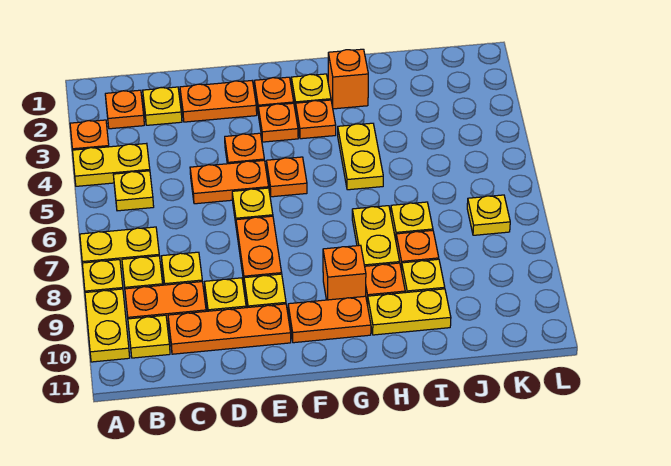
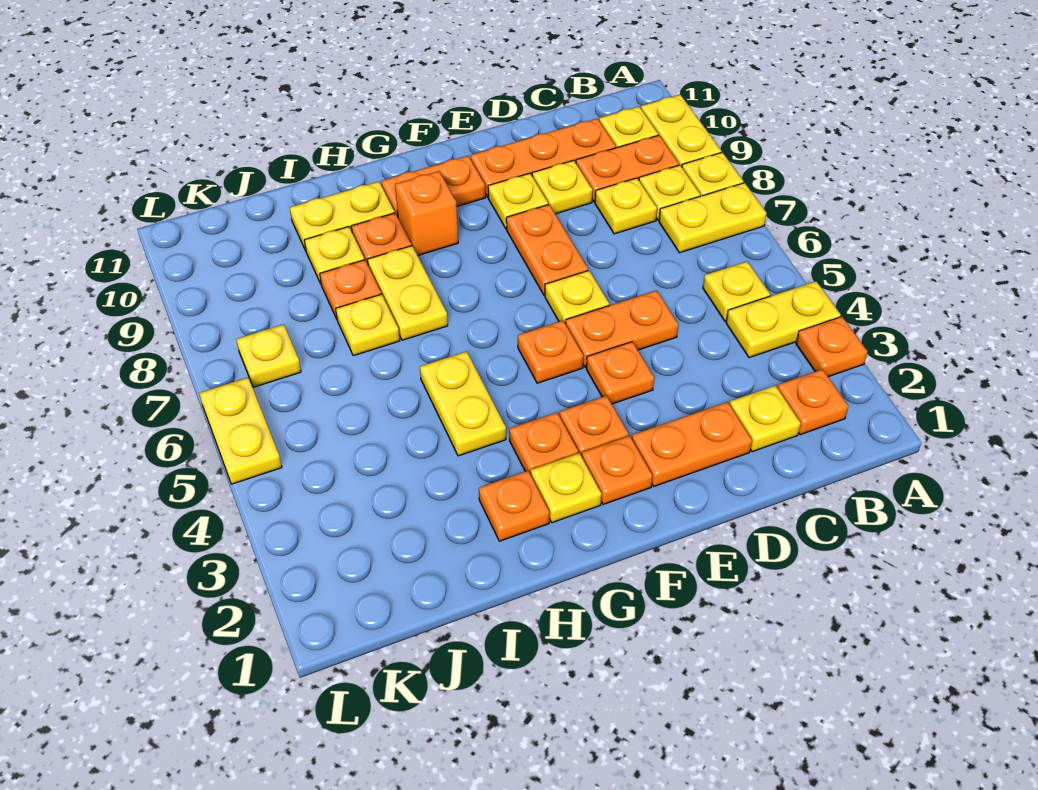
orange 1x1 brick [328,49,368,109] -> orange 1x1 plate [479,471,549,541]
none -> yellow 1x2 plate [199,378,282,484]

